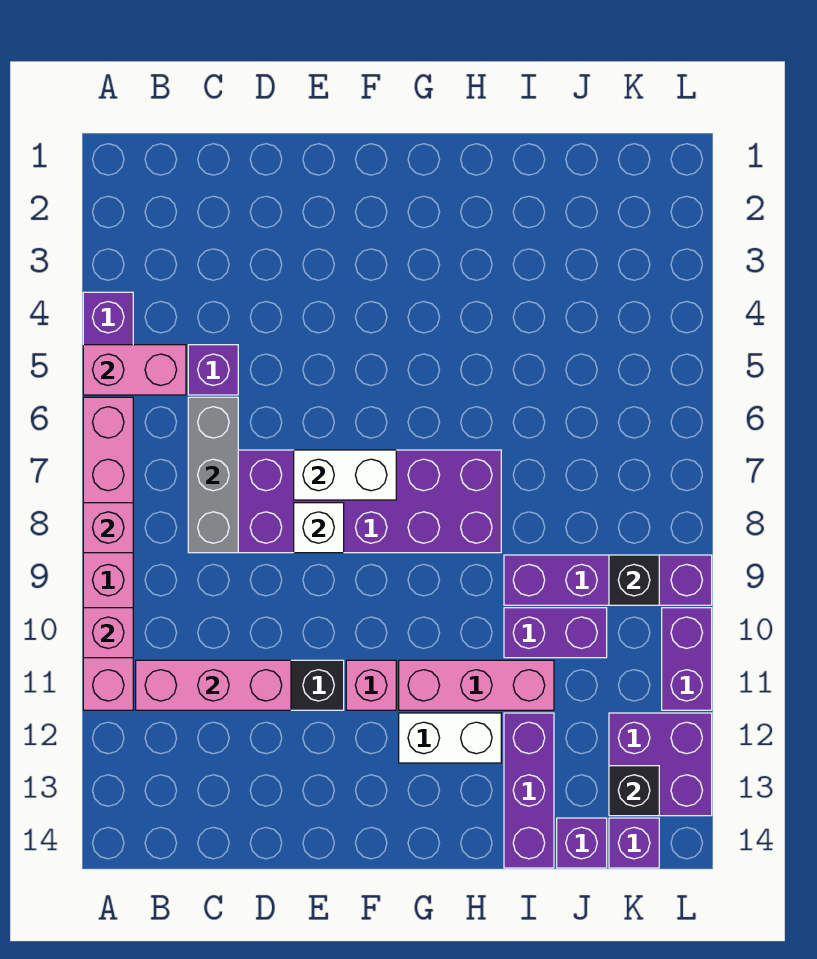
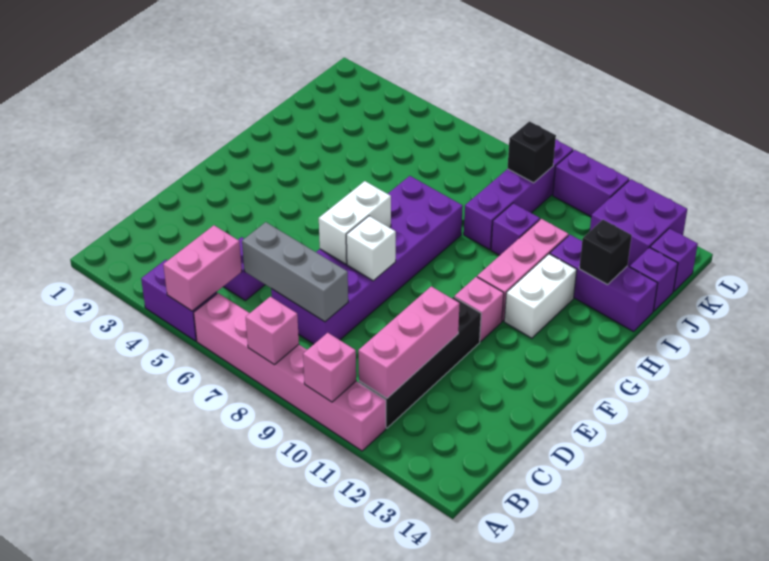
purple 1x2 brick [504,608,607,658] -> purple 1x1 brick [491,203,540,255]
black 1x1 brick [609,766,659,816] -> black 1x1 brick moved to [579,220,632,285]

